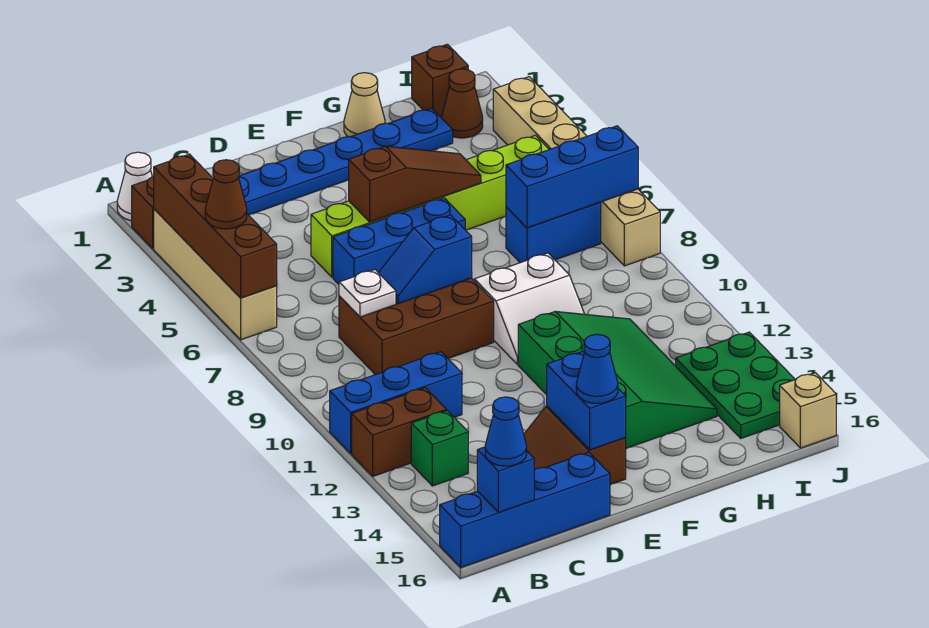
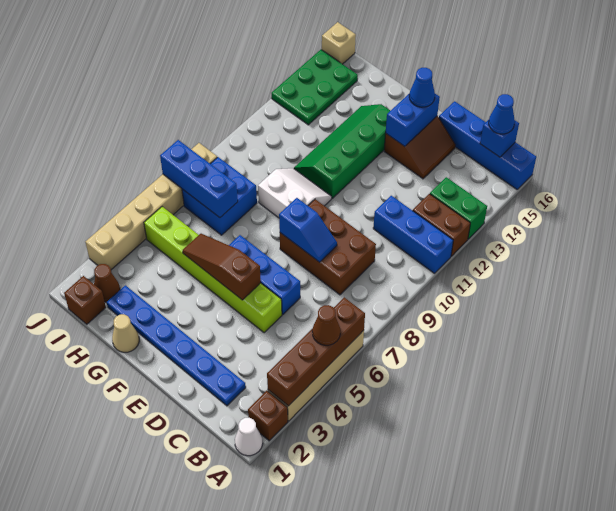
green 1x1 brick [411,411,468,486] -> green 1x2 brick [430,177,487,239]
white 1x1 plate [339,270,396,317] -> none
green 3x4 slope [518,311,717,449] -> green 2x4 slope [294,104,390,198]
blue 1x2 brick [506,202,601,263] -> blue 2x2 brick [182,157,257,235]

